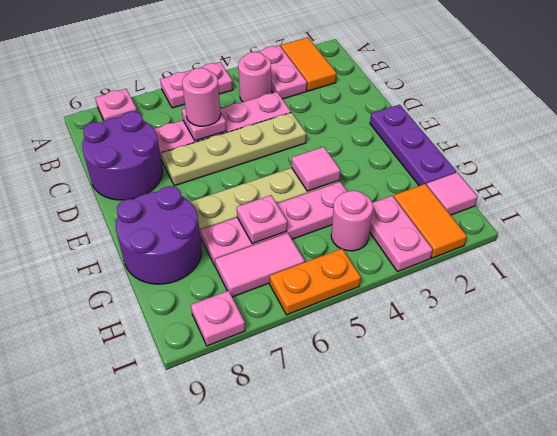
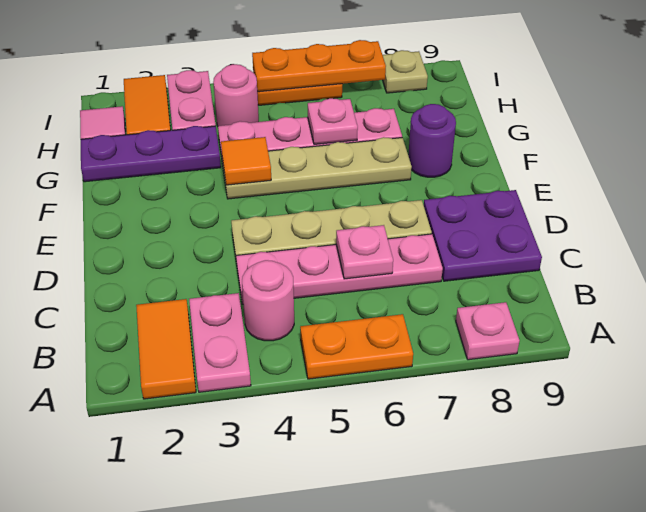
pink 1x2 plate [160,62,233,108] -> orange 1x2 plate [300,314,413,379]
pink 1x1 round brick [182,68,221,126] -> none
purple 2x2 round brick [82,111,163,200] -> purple 2x2 plate [424,190,542,281]
purple 1x3 plate [370,105,456,186] -> purple 1x3 plate turned to [81,126,221,182]
pink 1x1 tile [292,147,340,191] -> orange 1x1 tile [221,137,271,185]
purple 2x2 round brick [116,186,202,284] -> purple 1x1 round brick [408,104,456,177]
pink 1x2 tile [215,233,305,297] -> none
none -> orange 1x3 plate [252,40,386,92]
pink 1x1 plate [191,291,245,346] -> tan 1x1 plate [383,50,428,93]

